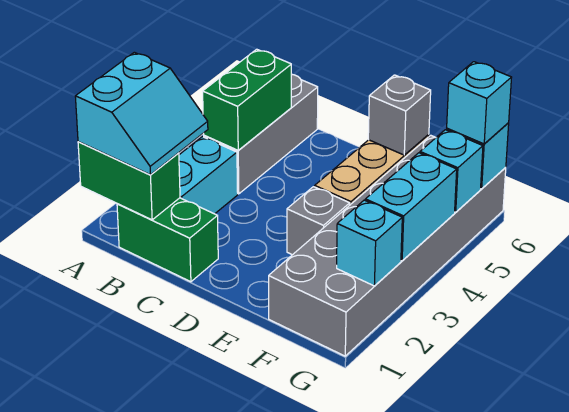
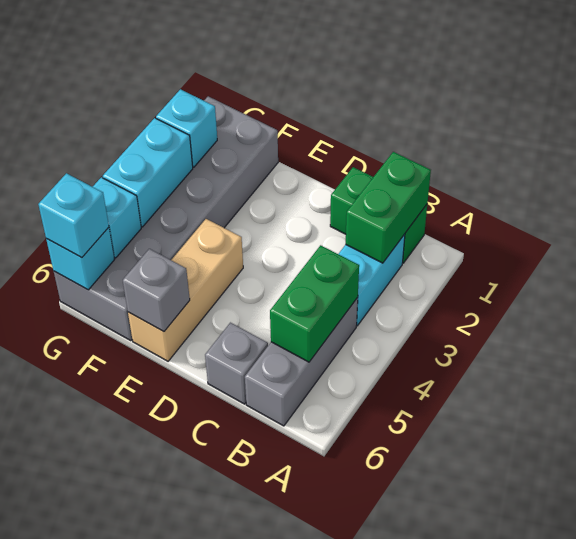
green 1x2 brick [78,142,180,220] -> green 1x2 brick turned to [346,152,431,263]
cyan 2x2 slope [75,52,208,175] -> none
grey 1x1 brick [287,187,350,255] -> grey 1x1 brick moved to [205,323,268,404]

